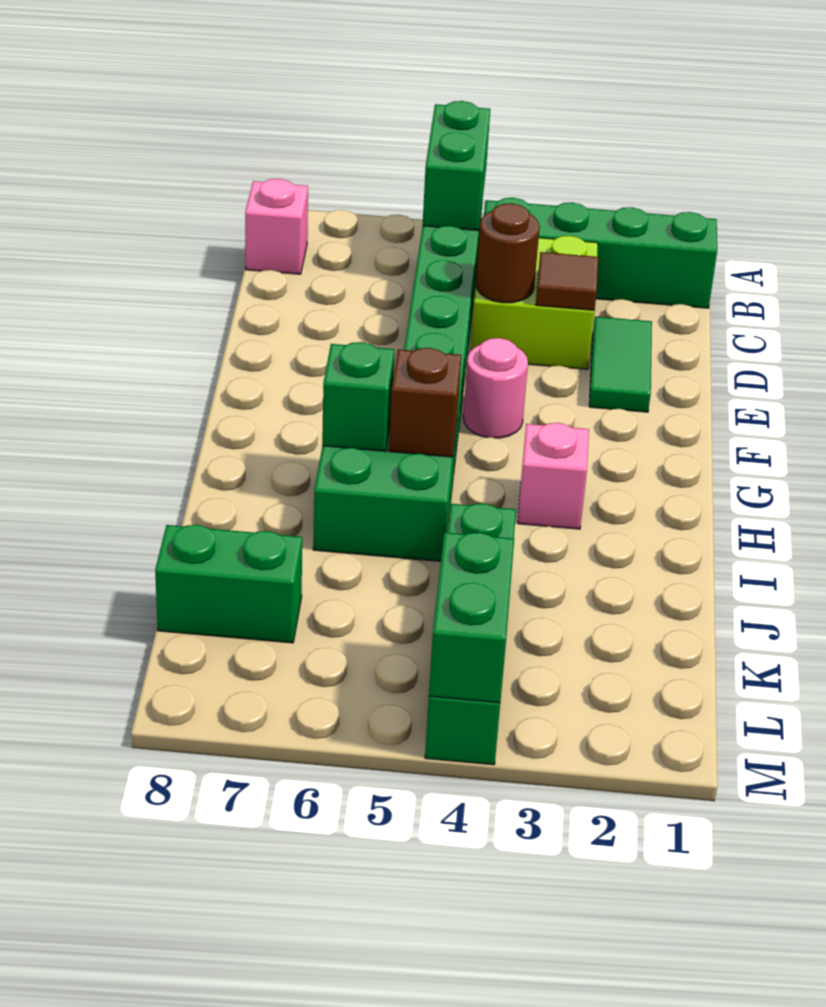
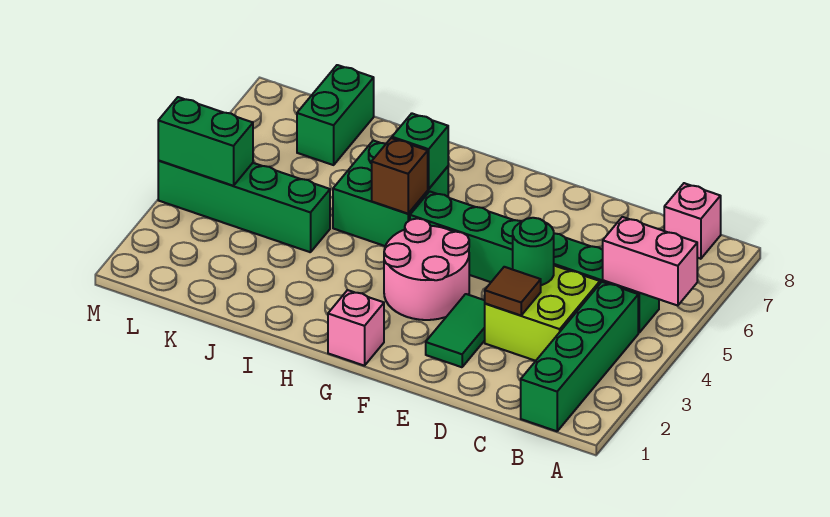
green 1x2 brick [423,101,490,231] -> pink 1x2 brick [603,217,697,306]
green 1x2 tile [589,317,652,412] -> green 1x2 tile turned to [426,294,485,367]
brown 1x1 round brick [476,203,540,303] -> green 1x1 round brick [513,218,554,285]
pink 1x1 round brick [463,338,528,438] -> pink 2x2 round brick [384,219,469,320]
pink 1x1 brick [518,423,589,529] -> pink 1x1 brick moved to [328,290,384,366]

